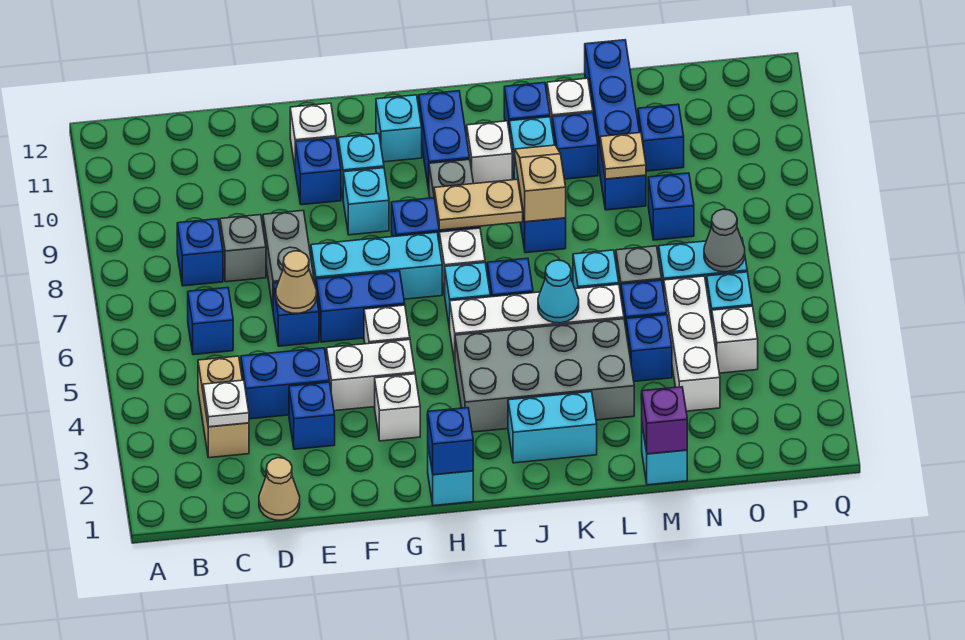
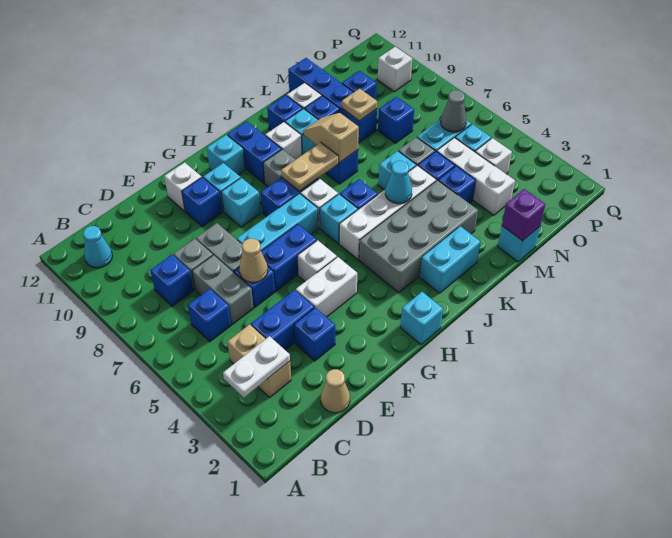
none -> cyan 1x1 cone [83,226,112,268]
white 1x1 plate [203,380,249,427] -> white 1x2 plate [223,336,290,398]
none -> grey 1x2 brick [192,255,254,324]
white 1x1 brick [375,374,420,441] -> white 1x1 brick moved to [378,47,412,92]
blue 1x1 brick [428,408,473,475] -> none

